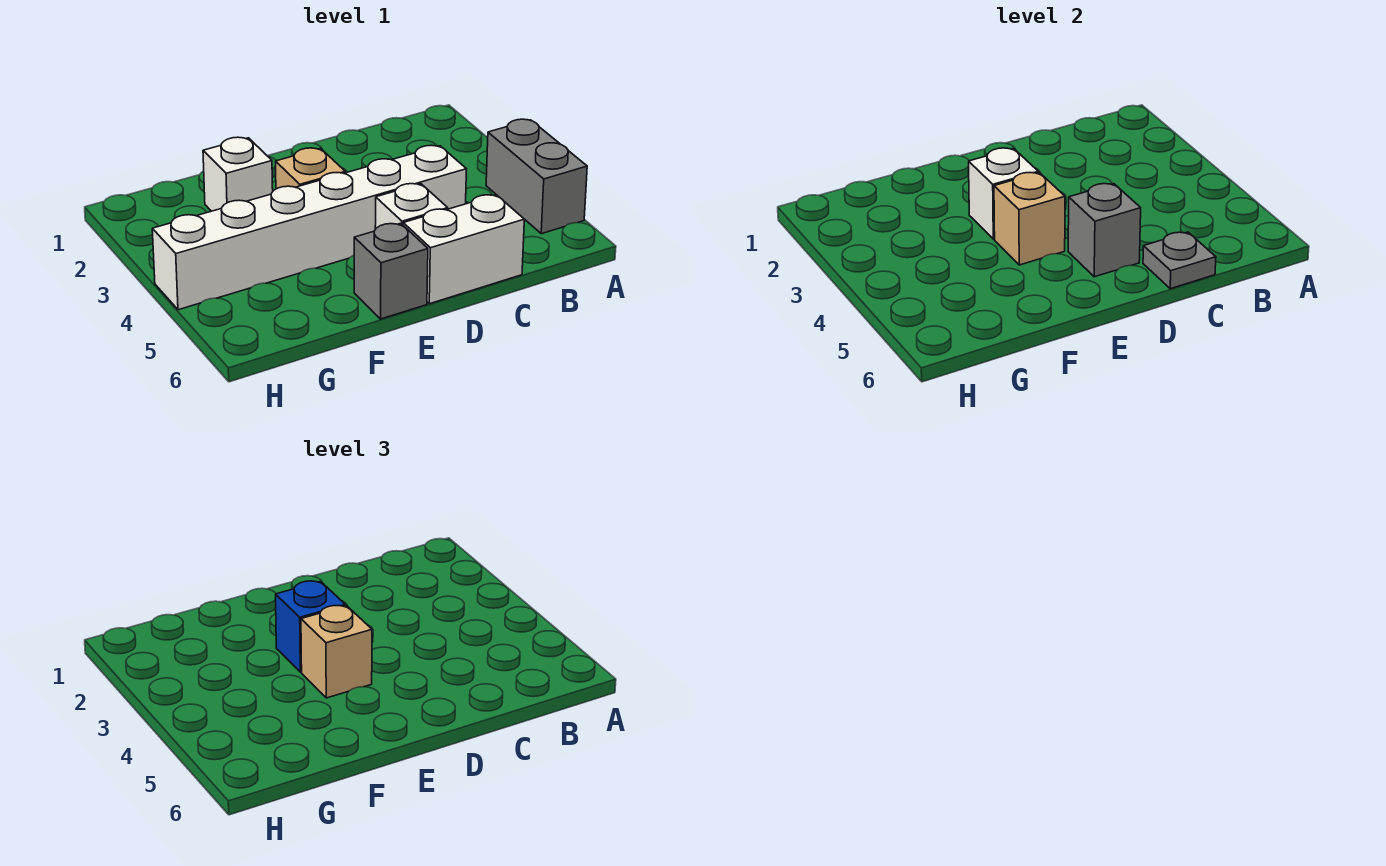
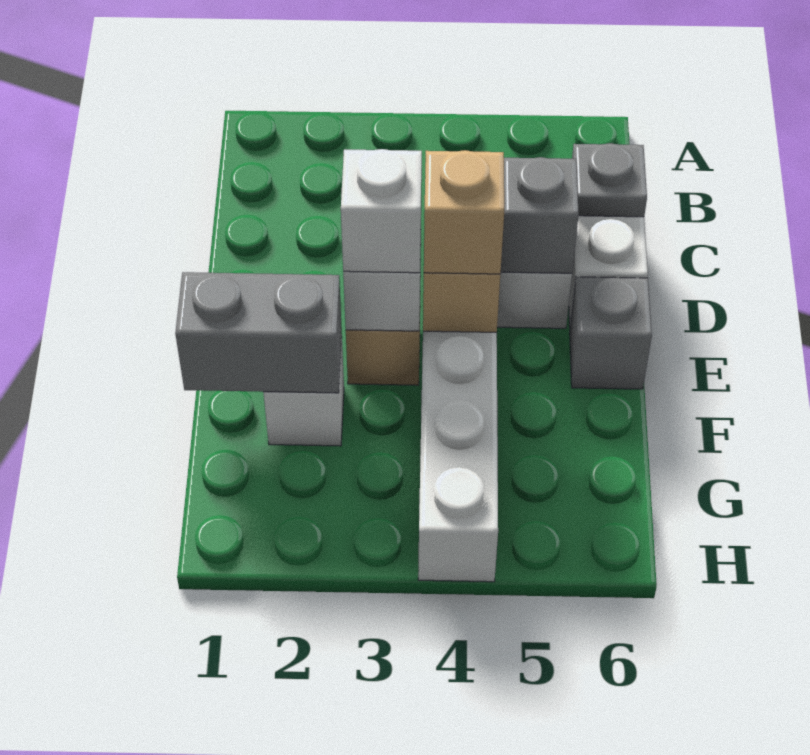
grey 1x2 brick [486,119,587,234] -> grey 1x2 brick moved to [175,272,342,393]
blue 1x1 brick [276,581,345,672] -> white 1x1 brick [341,149,422,273]

